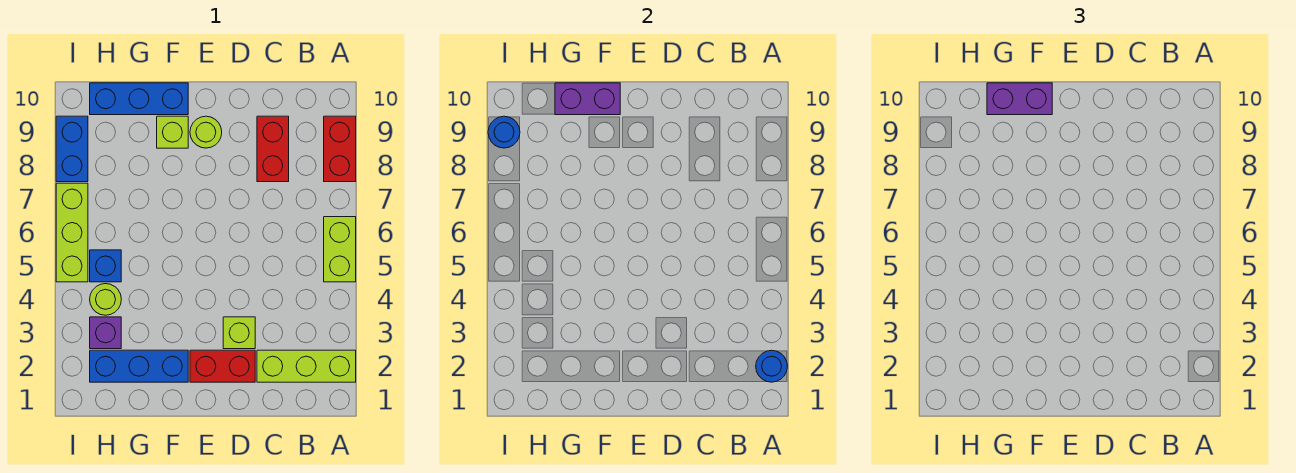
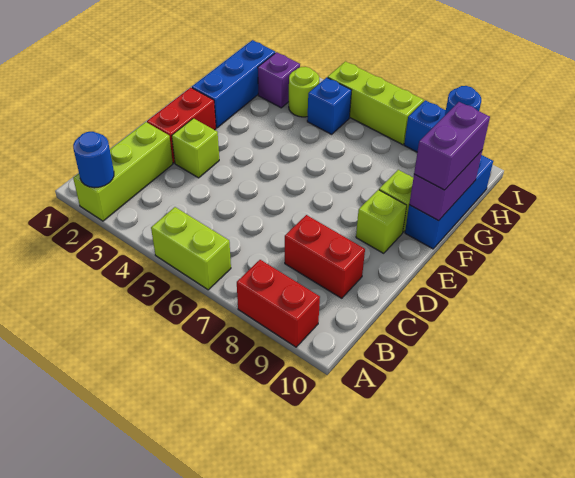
lime 1x1 round brick [190,116,222,148] -> lime 1x1 brick [356,190,407,253]

